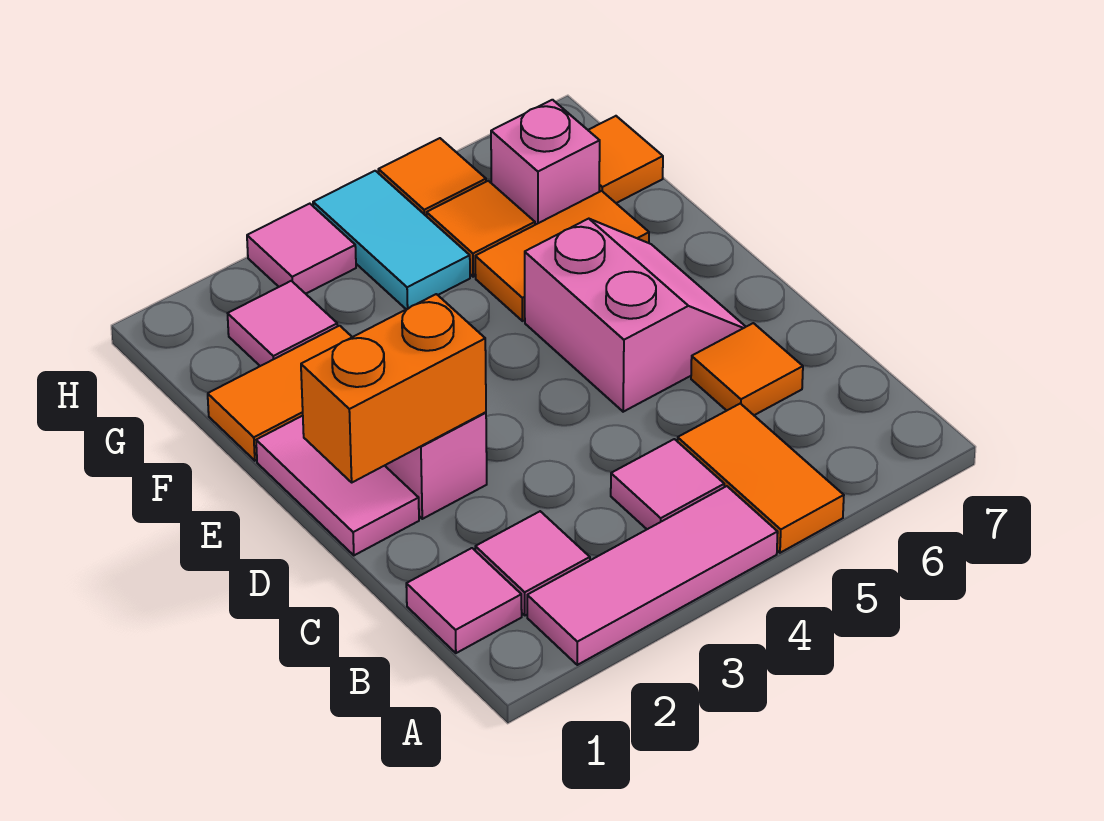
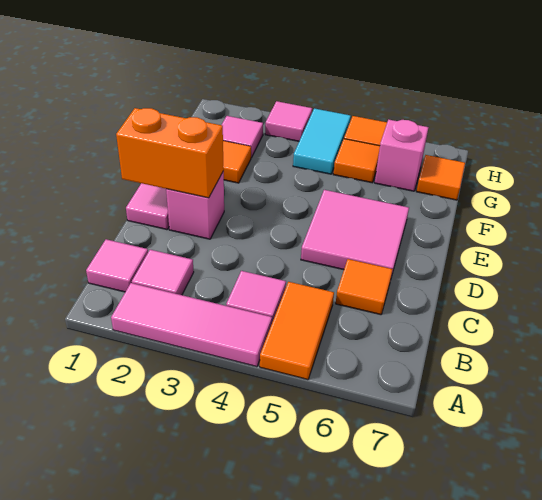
pink 2x2 slope [525,219,746,412] -> pink 2x2 tile [301,190,409,277]
orange 1x2 tile [475,191,649,321] -> none

